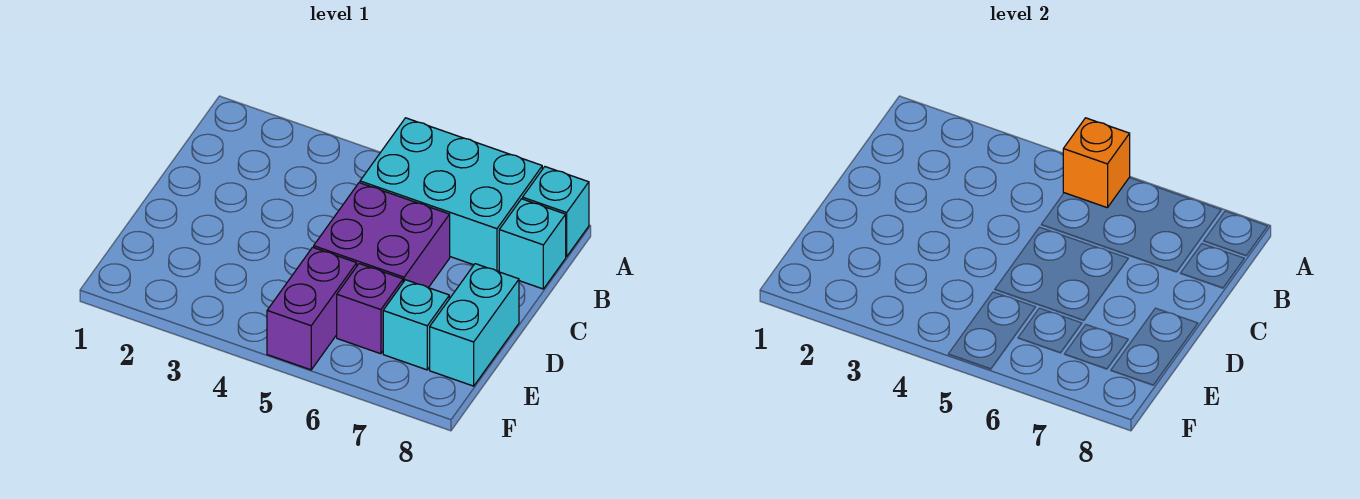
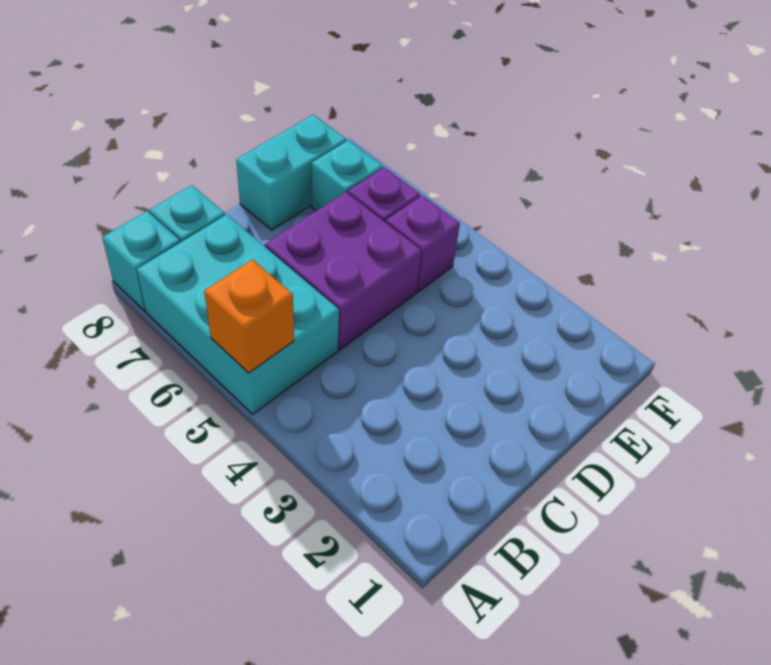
purple 1x2 brick [267,247,357,370] -> purple 1x1 brick [386,195,460,292]

